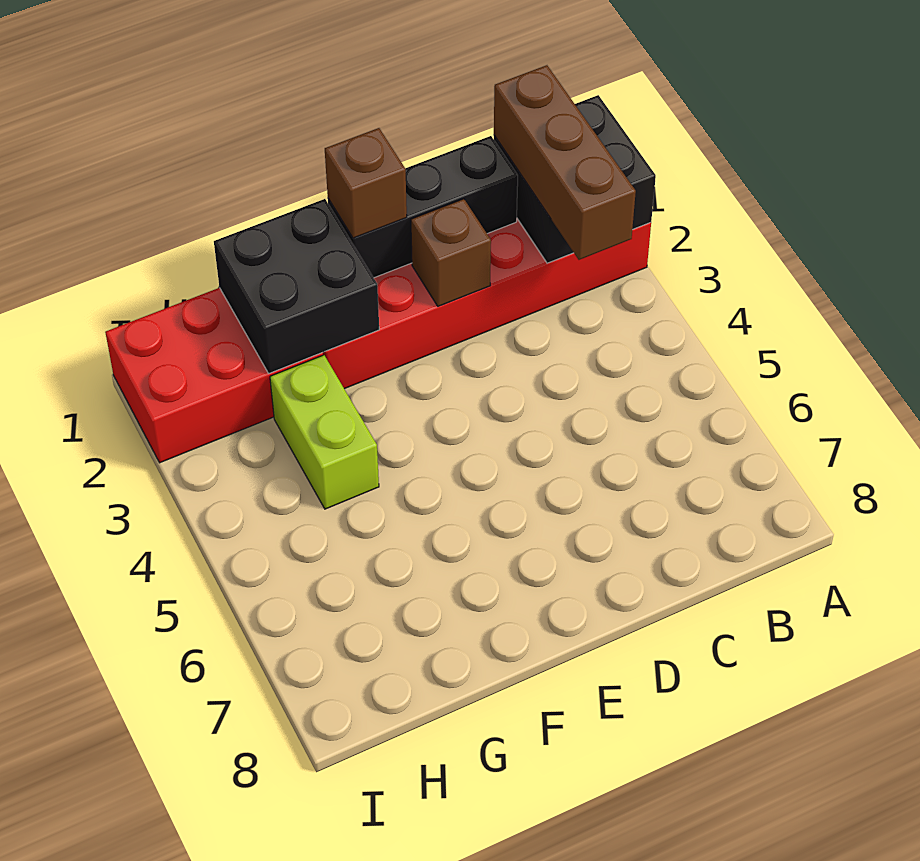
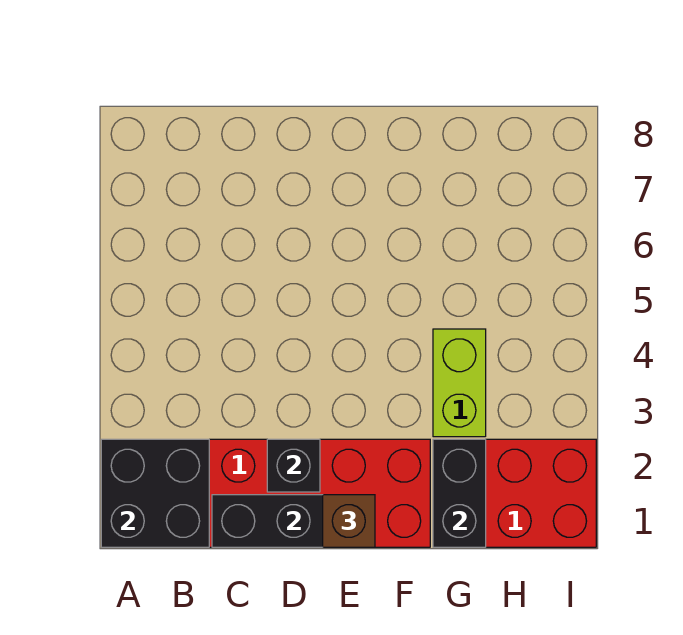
brown 1x3 brick [494,65,636,260] -> none
brown 1x1 brick [411,199,491,306] -> black 1x1 brick [267,439,320,492]
black 2x2 brick [214,199,379,373] -> black 1x2 brick [433,439,486,547]

